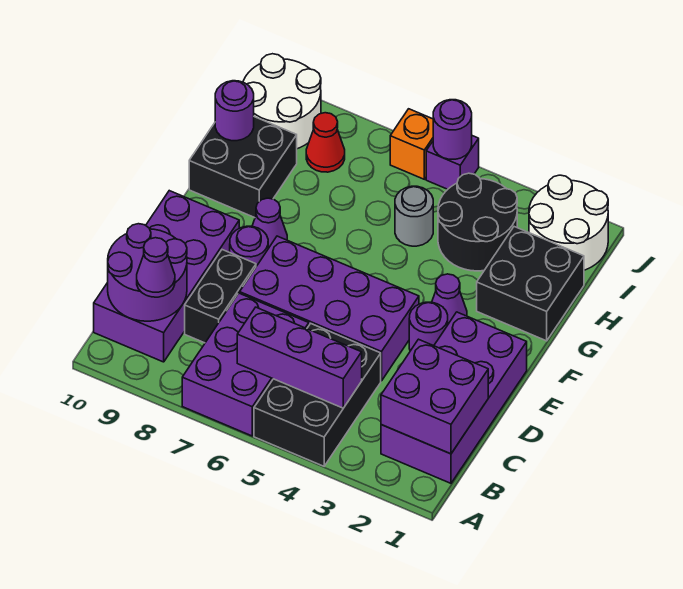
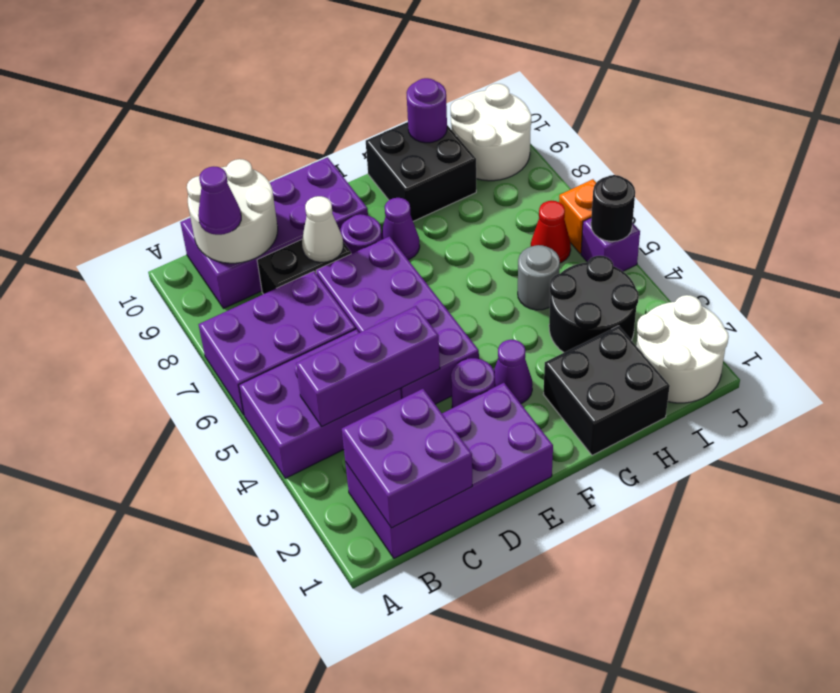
black 2x3 brick [254,324,381,466] -> purple 2x3 brick [239,329,401,478]
purple 1x3 brick [237,307,362,408] -> purple 1x3 brick turned to [296,306,440,427]
purple 2x2 round brick [108,224,187,321] -> white 2x2 round brick [187,159,278,263]
none -> white 1x1 cone [302,196,343,262]
red 1x1 cone [306,113,345,172] -> red 1x1 cone moved to [531,201,571,263]
purple 1x1 round brick [433,100,472,159] -> black 1x1 round brick [591,175,635,241]

